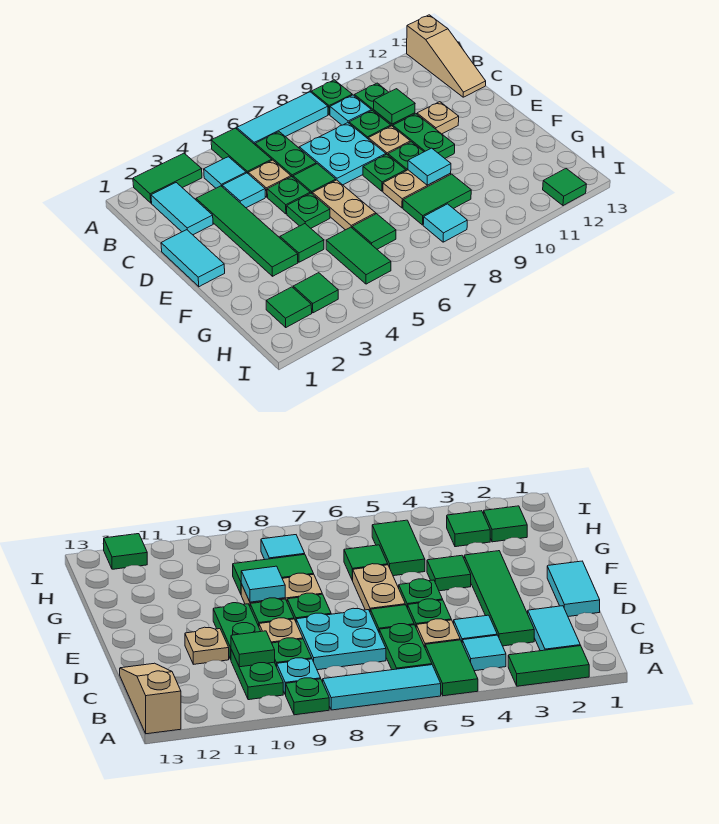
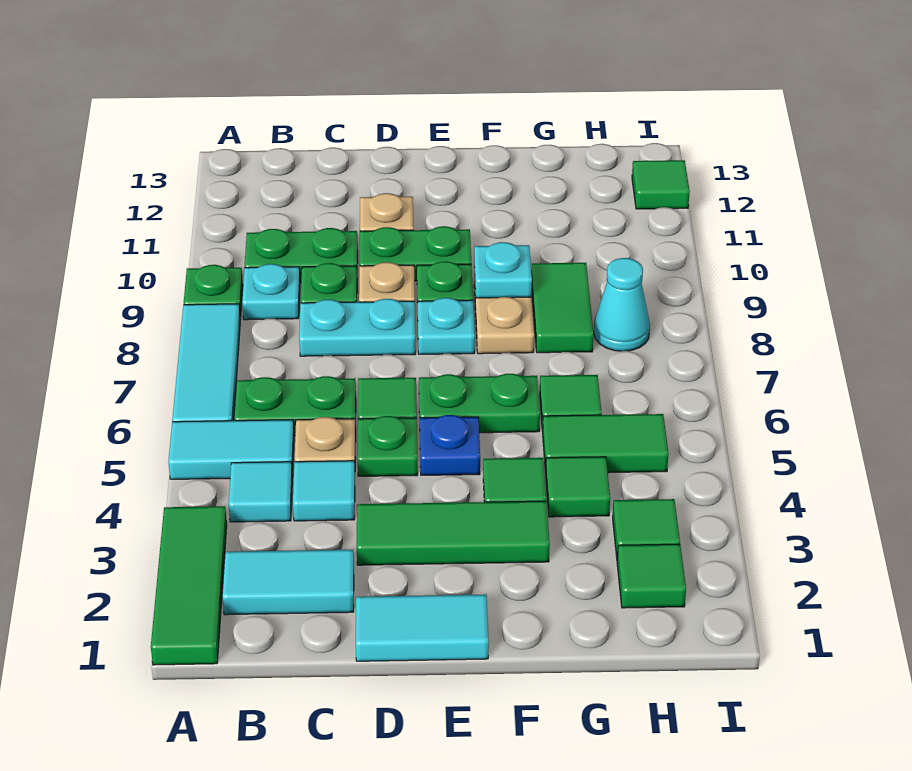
green 1x2 tile [133,153,202,203] -> green 1x3 tile [151,506,227,665]
green 1x2 tile [211,128,272,173] -> cyan 1x2 tile [168,420,294,479]
tan 1x3 slope [407,15,486,97] -> none
green 1x4 tile [196,186,298,276] -> green 1x3 tile [357,501,550,565]
cyan 2x2 plate [299,123,386,185] -> cyan 1x2 plate [299,299,416,356]
green 1x1 tile [374,89,415,124] -> green 1x1 tile moved to [546,457,610,517]
green 1x1 plate [287,193,330,228] -> blue 1x1 plate [420,415,480,475]
tan 1x2 plate [312,180,376,230] -> green 1x2 plate [419,374,540,433]
green 1x1 plate [363,154,406,191] -> cyan 1x1 plate [418,298,475,354]
cyan 1x1 tile [408,148,451,185] -> cyan 1x1 plate [474,242,532,298]
cyan 1x1 tile [423,204,467,242] -> cyan 1x1 cone [594,258,650,351]

